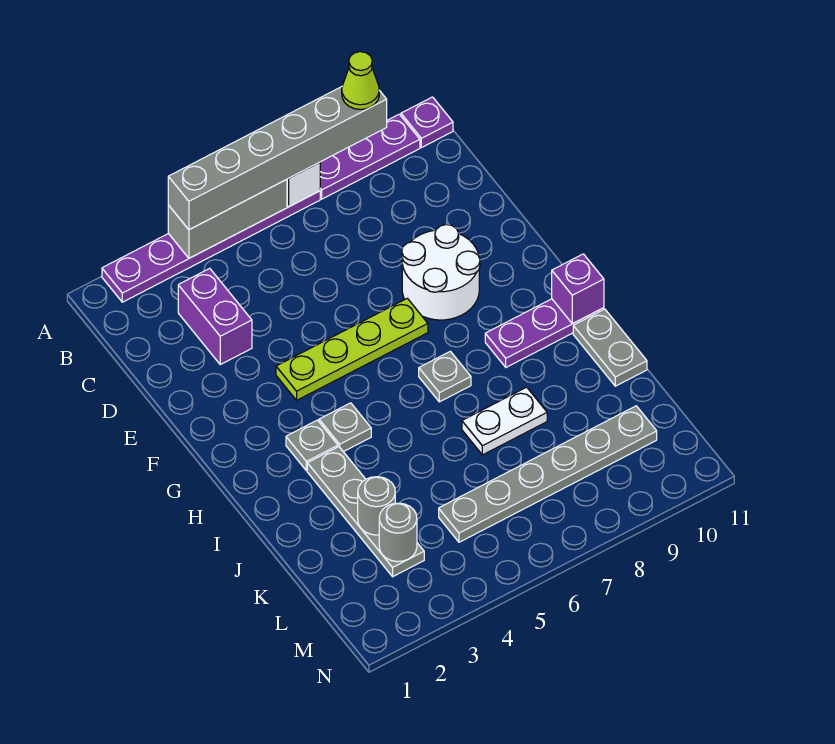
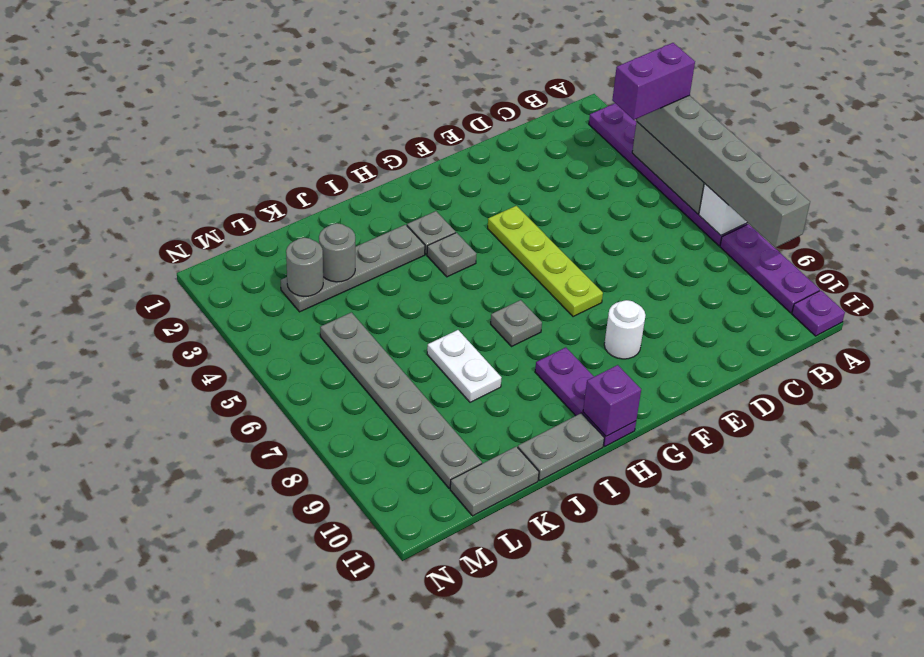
lime 1x1 cone [342,52,379,109] -> none
purple 1x2 brick [178,268,252,364] -> purple 1x2 brick moved to [612,43,695,120]
white 2x2 round brick [402,225,480,320] -> white 1x1 round brick [604,300,646,359]
none -> grey 1x2 plate [450,446,539,516]

